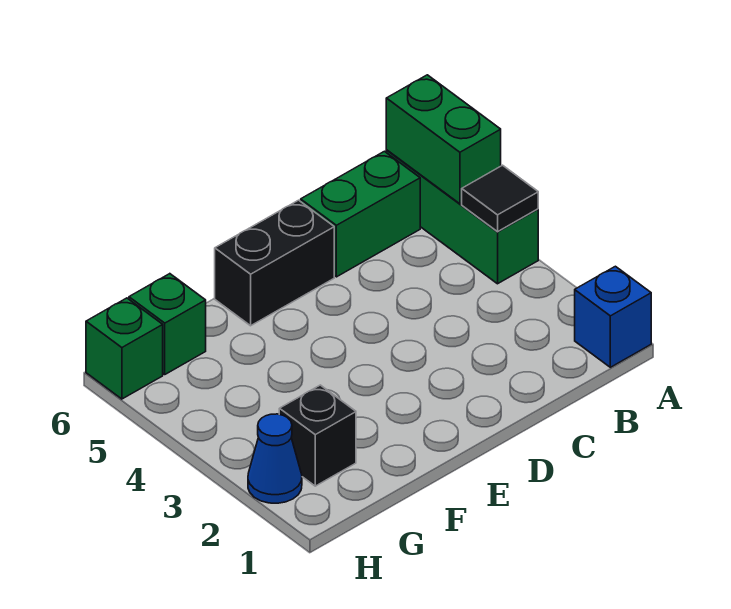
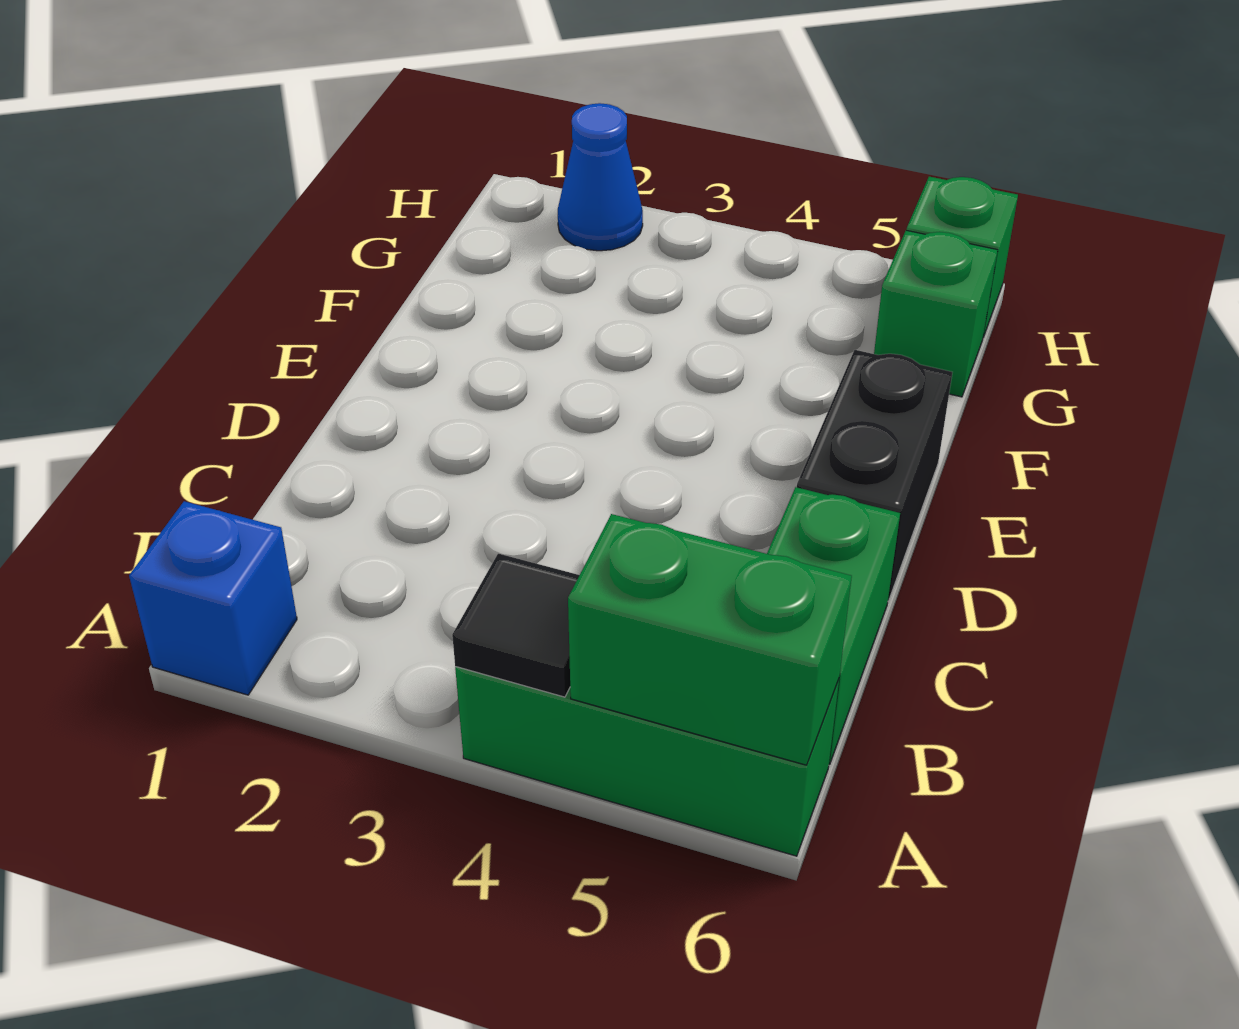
black 1x1 brick [279,385,356,486] -> none

